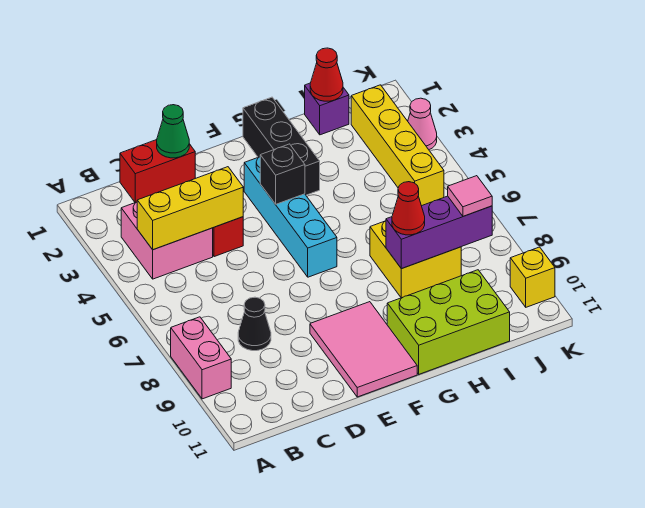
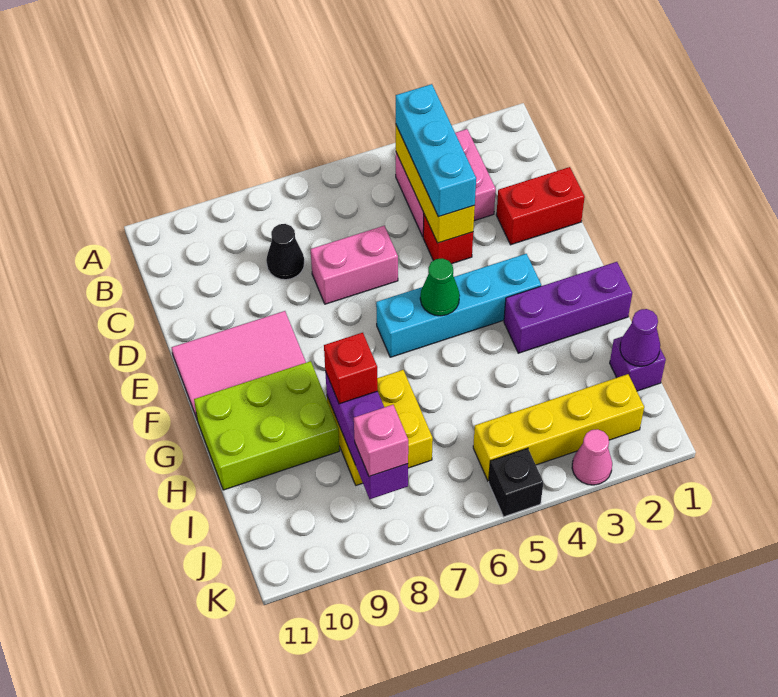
pink 1x2 brick [171,317,231,399] -> pink 1x2 brick moved to [311,226,398,304]
none -> cyan 1x3 brick [396,84,476,217]
red 1x2 brick [120,140,195,202] -> red 1x2 brick turned to [496,167,585,245]
green 1x1 cone [157,105,189,158] -> green 1x1 cone moved to [420,258,460,316]
black 1x1 brick [260,144,305,204] -> black 1x1 brick moved to [489,448,543,517]
black 1x3 brick [243,97,320,195] -> purple 1x3 brick [504,262,632,353]
lime 2x3 brick [387,270,510,374] -> lime 2x3 brick turned to [194,361,340,490]
red 1x1 cone [392,182,425,235] -> red 1x1 brick [324,333,378,404]
red 1x1 cone [310,48,343,101] -> purple 1x1 cone [620,309,660,366]
pink 1x1 tile [448,176,492,216] -> pink 1x1 brick [354,405,408,477]
yellow 1x1 brick [510,247,555,307] -> none

